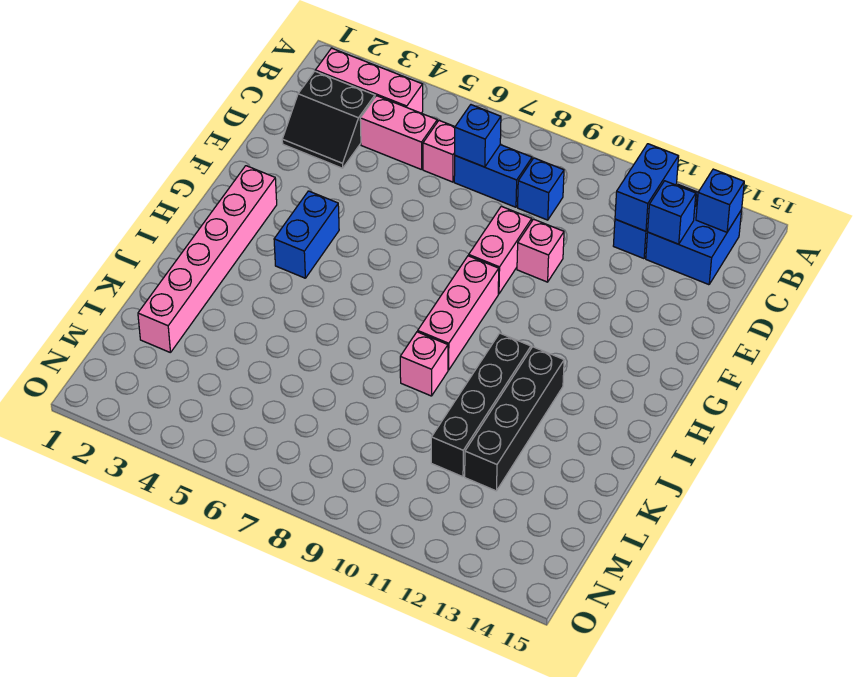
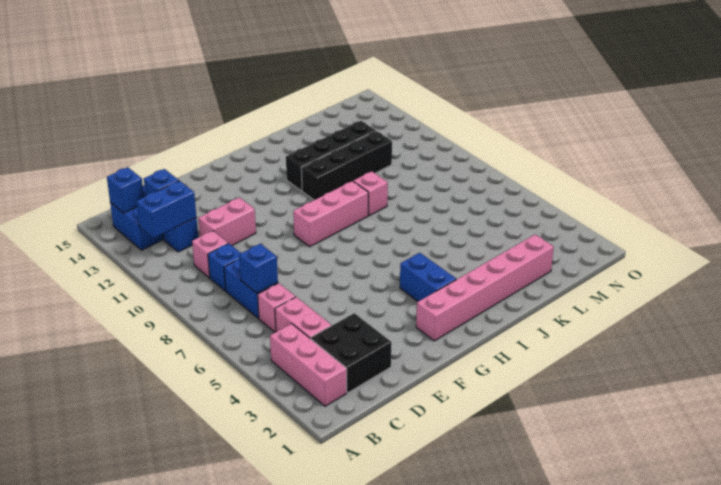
black 2x2 slope [282,71,375,168] -> black 2x2 brick [311,313,391,393]
pink 1x2 brick [469,206,532,294] -> pink 1x2 brick moved to [198,198,256,245]
pink 1x1 brick [517,219,564,282] -> pink 1x1 brick moved to [192,231,228,278]
blue 1x2 brick [274,191,339,278] -> blue 1x2 brick turned to [400,253,456,301]

